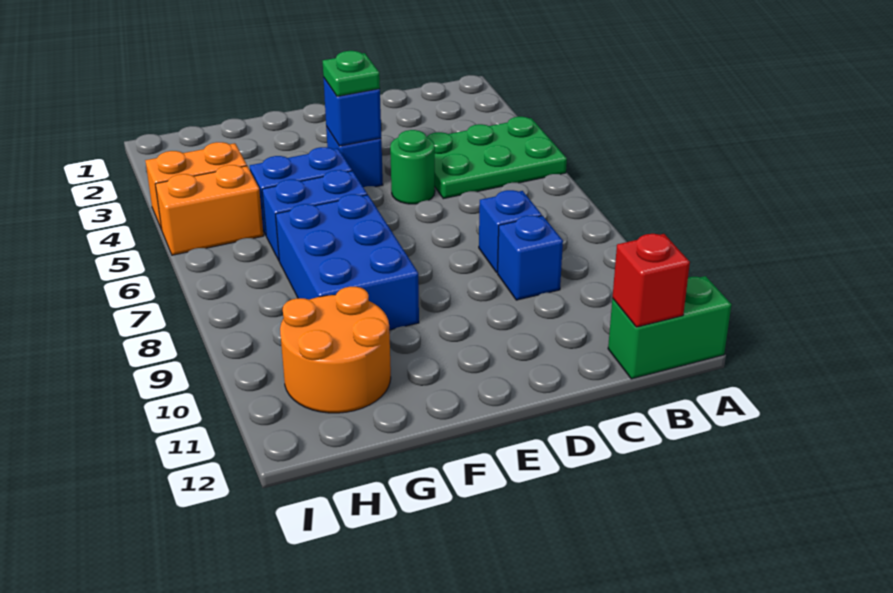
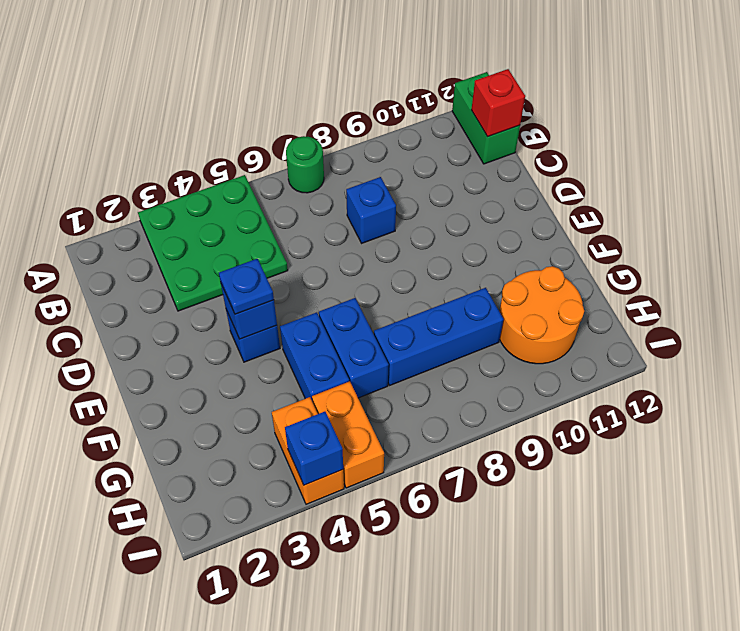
green 2x3 plate [427,117,567,199] -> green 3x3 plate [138,175,288,311]
blue 1x1 brick [498,215,563,300] -> blue 1x1 brick moved to [285,412,343,485]
green 1x1 round brick [390,130,435,204] -> green 1x1 round brick moved to [286,136,324,193]
green 1x1 plate [323,51,380,96] -> blue 1x1 plate [219,259,274,314]
blue 2x3 brick [276,194,419,330] -> blue 1x3 brick [374,288,503,385]

